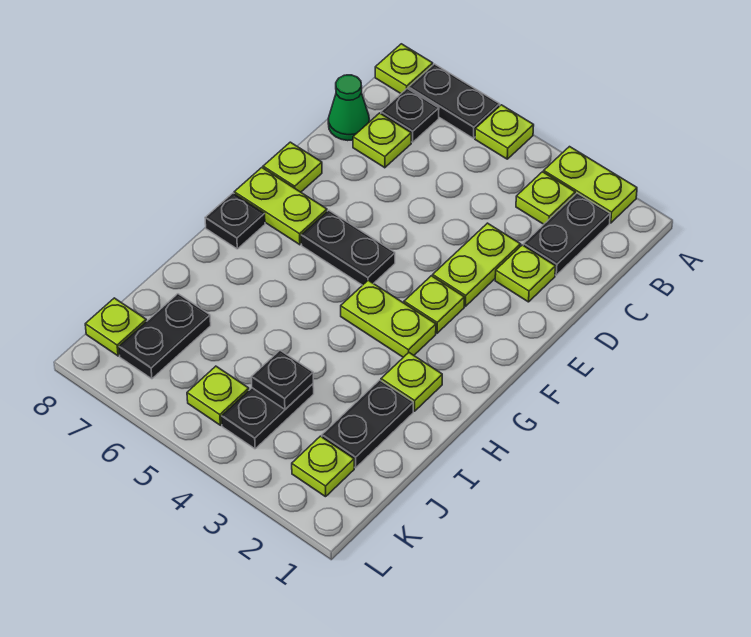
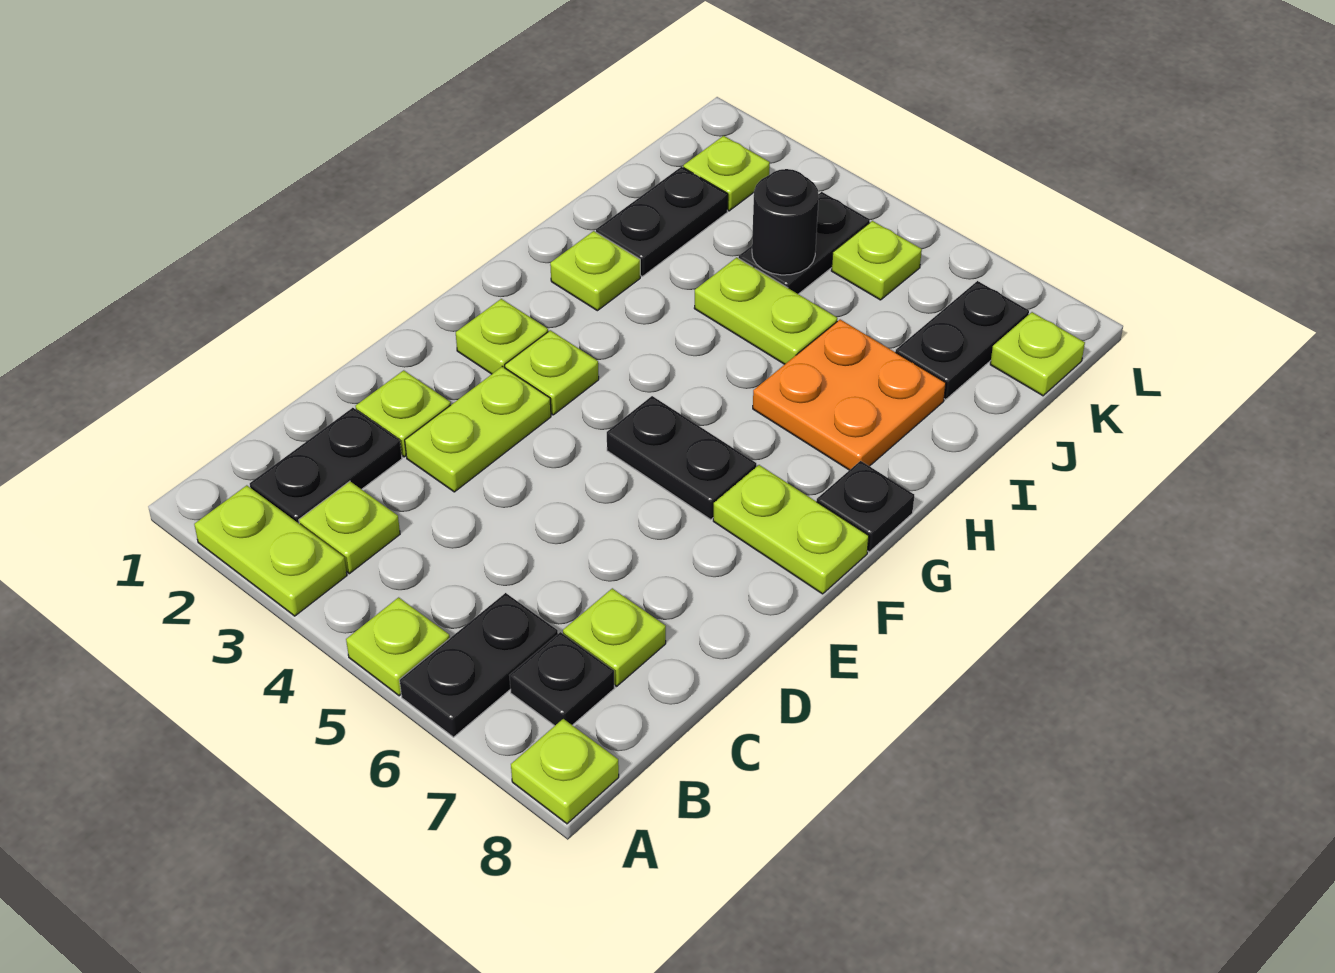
black 1x2 plate [408,64,500,138] -> black 1x2 plate turned to [400,593,558,737]
green 1x1 cone [328,75,369,141] -> none
lime 1x1 plate [263,142,322,192] -> lime 1x1 plate moved to [456,299,548,374]
lime 1x2 plate [341,280,436,357] -> lime 1x2 plate moved to [694,257,837,364]
none -> orange 2x2 plate [753,319,946,470]
black 1x1 plate [251,350,313,409] -> black 1x1 round brick [752,169,819,275]

